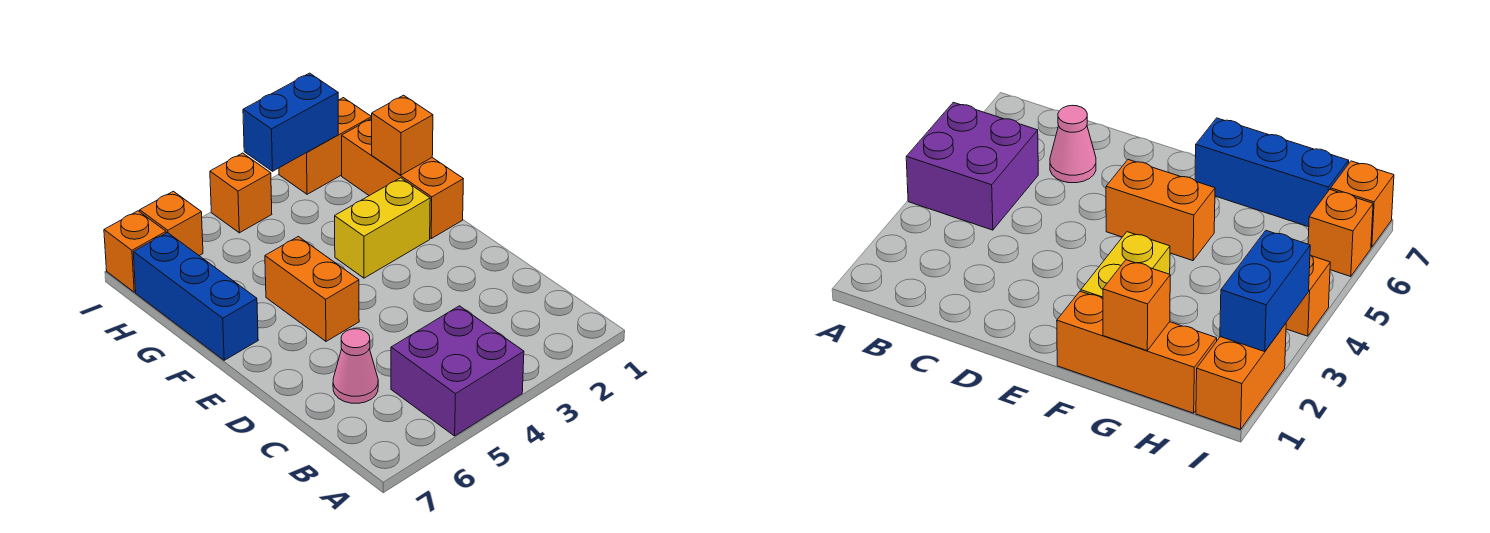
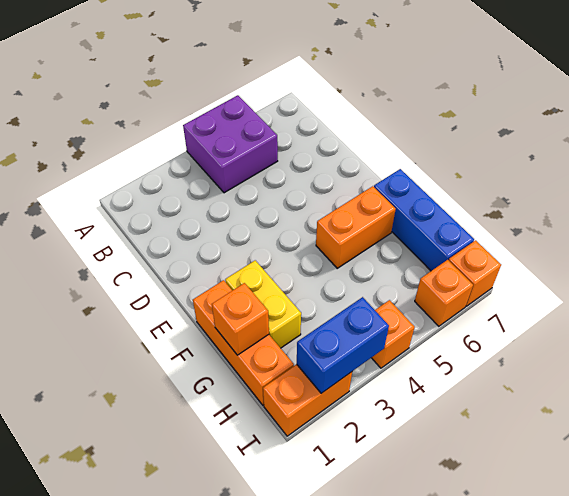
pink 1x1 cone [333,329,378,403] -> none
orange 1x2 brick [265,237,359,341] -> orange 1x2 brick turned to [316,186,396,268]
yellow 1x2 brick [335,178,430,278] -> yellow 1x2 brick turned to [225,260,301,348]

